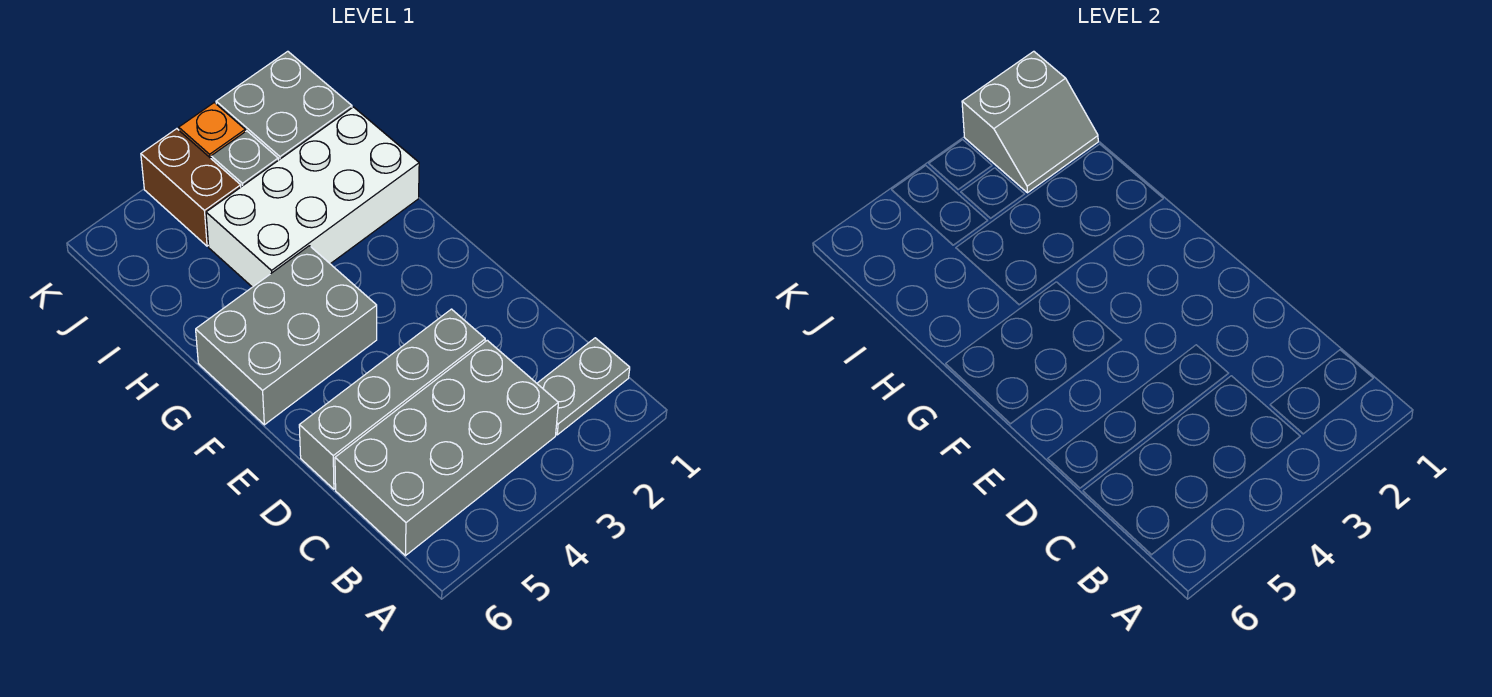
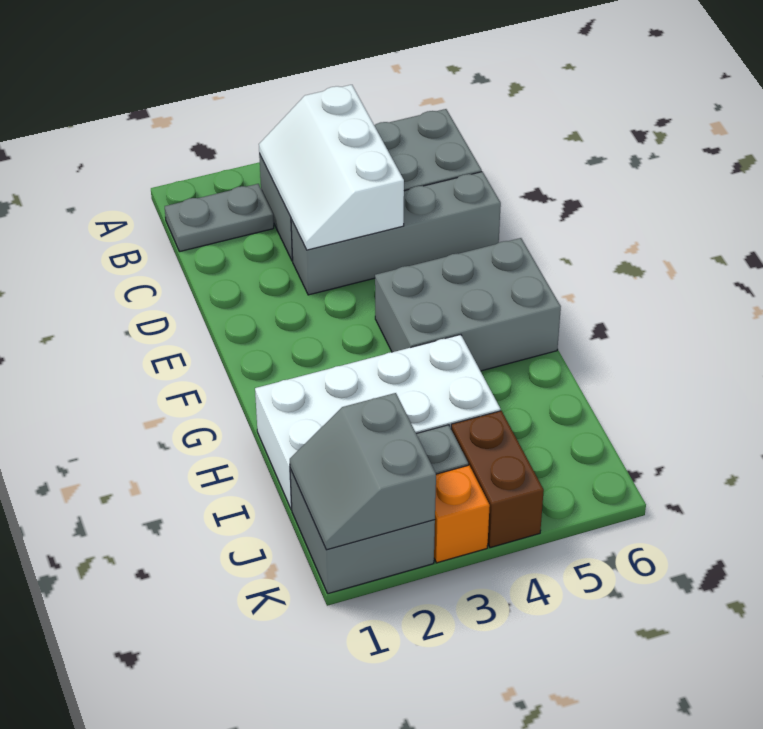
none -> white 2x3 slope [259,85,404,250]
grey 2x2 slope [962,51,1098,193] -> grey 2x2 slope turned to [290,393,436,550]

